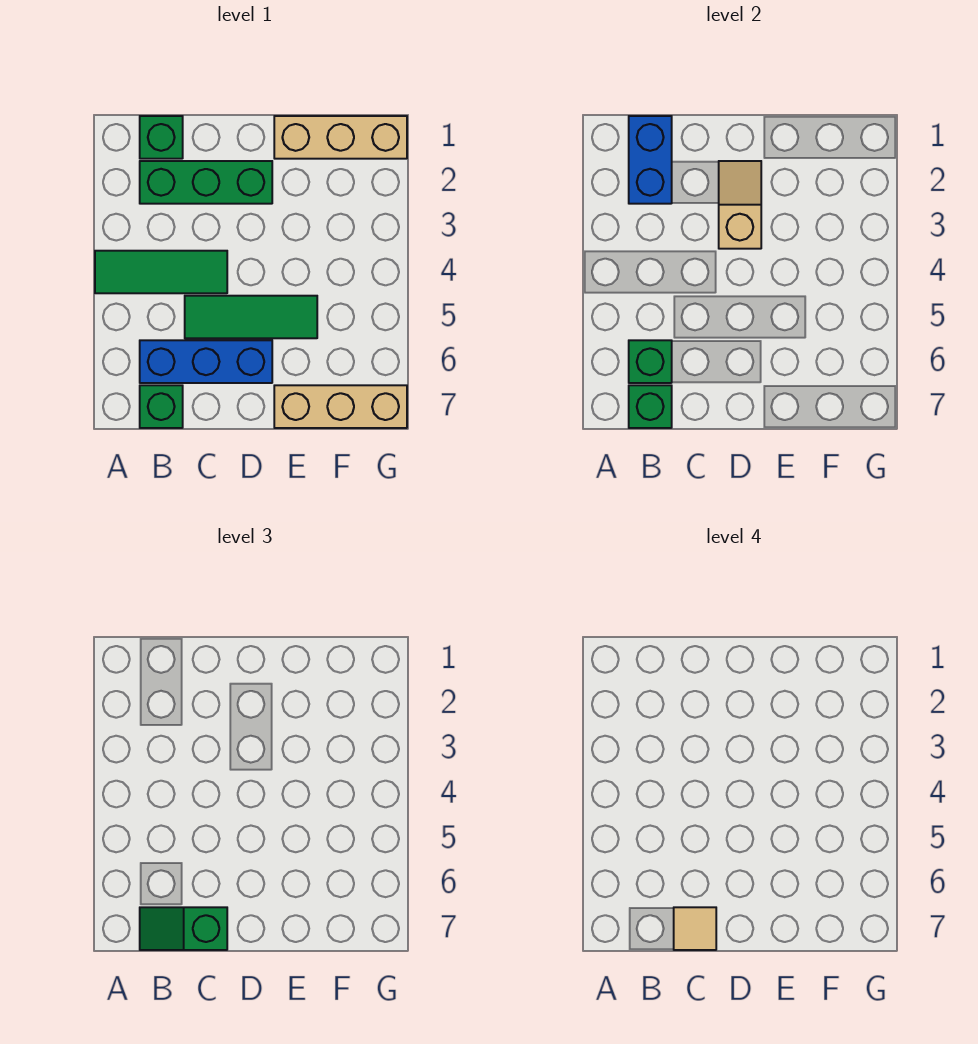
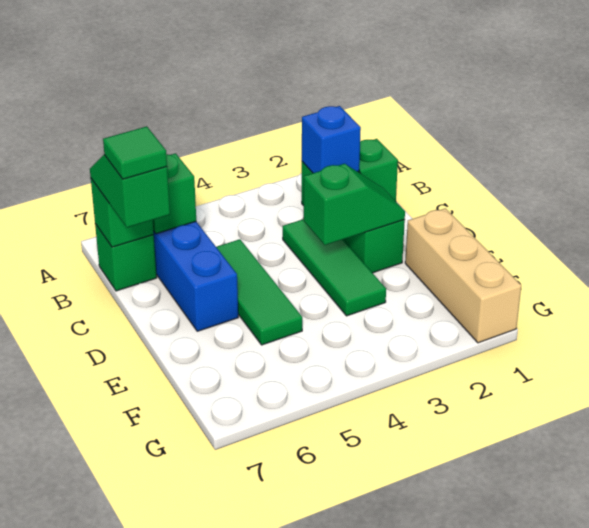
green 1x3 tile [95,251,227,293] -> green 1x3 tile moved to [283,219,386,316]
blue 1x2 brick [629,116,672,204] -> blue 1x1 brick [302,106,361,173]
tan 1x1 tile [674,907,716,950] -> green 1x1 tile [103,126,167,179]
tan 1x2 slope [719,161,761,249] -> green 1x2 slope [304,164,405,245]
tan 1x3 brick [274,385,407,428] -> none

